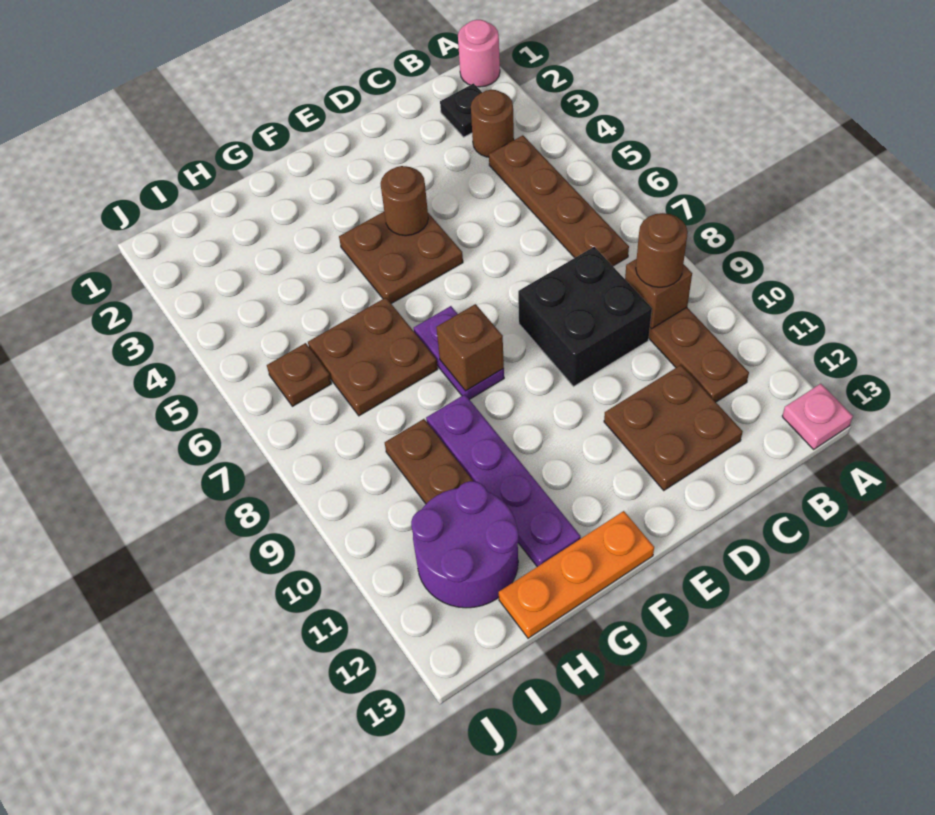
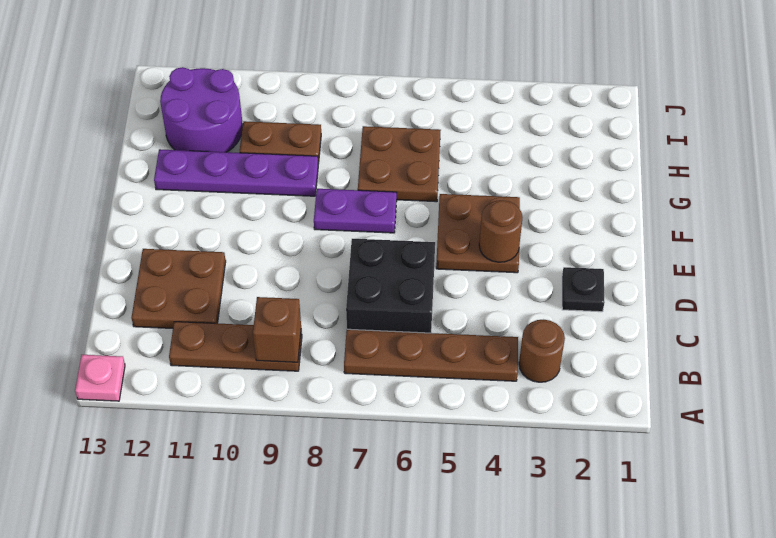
pink 1x1 round brick [458,20,500,87] -> none
black 1x1 plate [440,83,482,137] -> black 1x1 plate moved to [562,267,605,312]
brown 1x1 round brick [636,213,688,287] -> none
black 2x2 brick [518,247,652,387] -> black 2x2 brick moved to [346,239,435,333]
brown 1x1 brick [436,304,504,391] -> none
orange 1x3 plate [499,511,654,638] -> none
brown 1x1 plate [267,343,331,406] -> none

